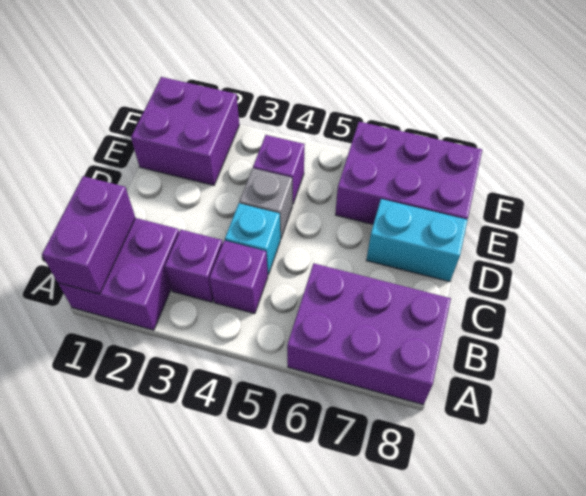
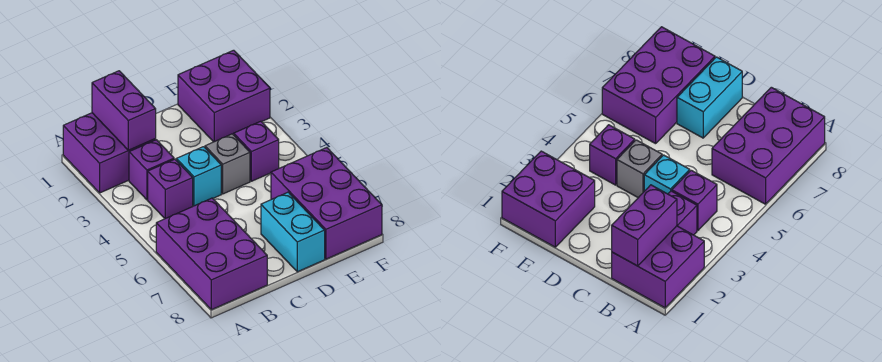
purple 1x2 brick [42,176,135,294] -> purple 1x2 brick turned to [92,71,156,150]

